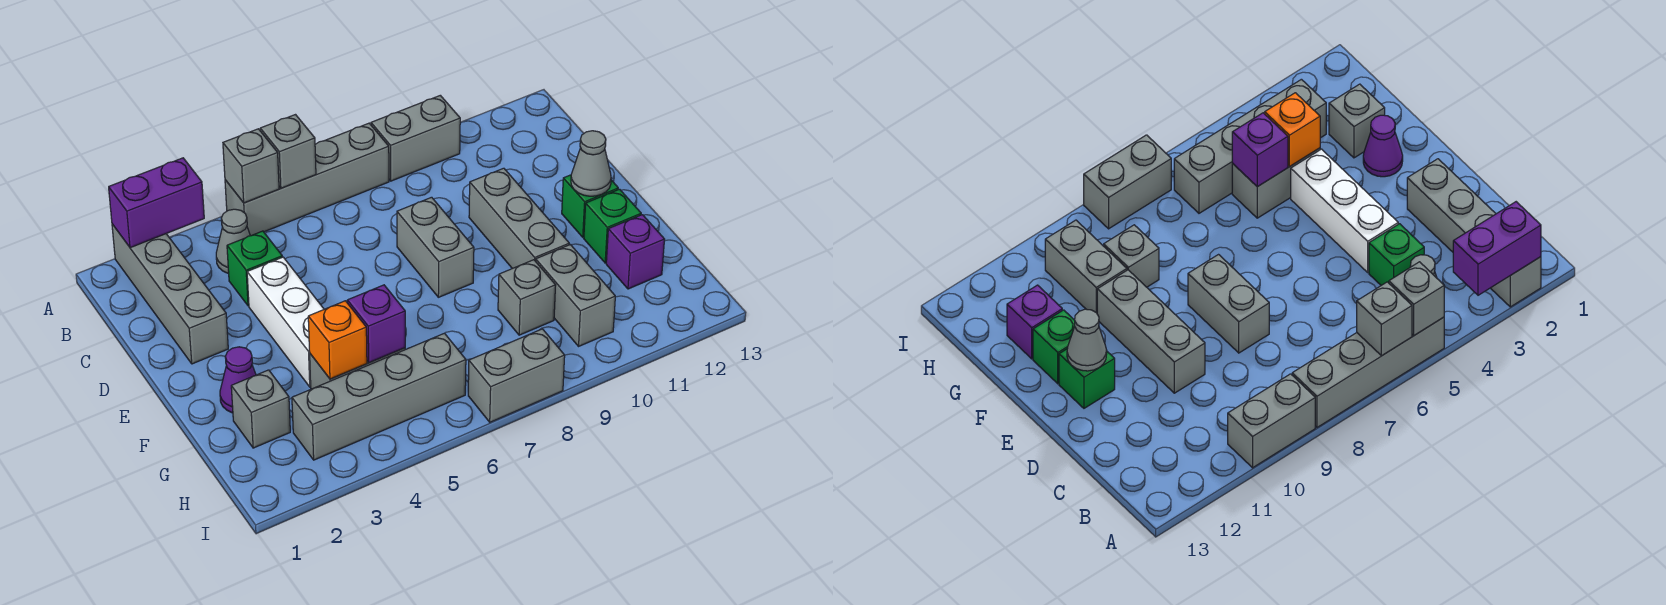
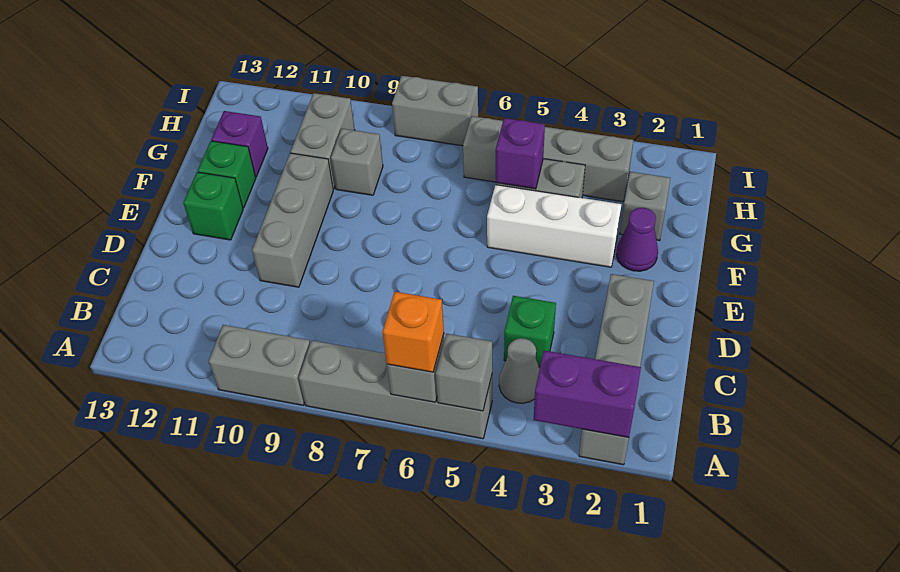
white 1x3 brick [247,257,324,387] -> white 1x3 brick turned to [487,185,622,267]
grey 1x2 brick [397,197,474,297] -> none
grey 1x1 cone [571,131,611,196] -> none
orange 1x1 brick [308,301,367,379] -> orange 1x1 brick moved to [383,292,444,372]

